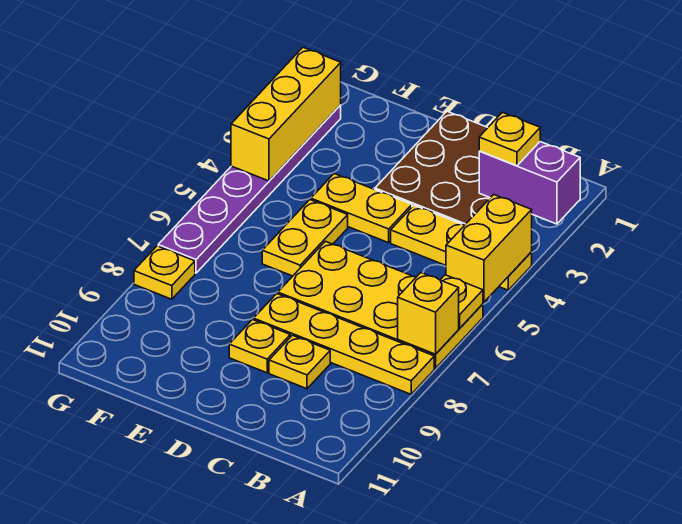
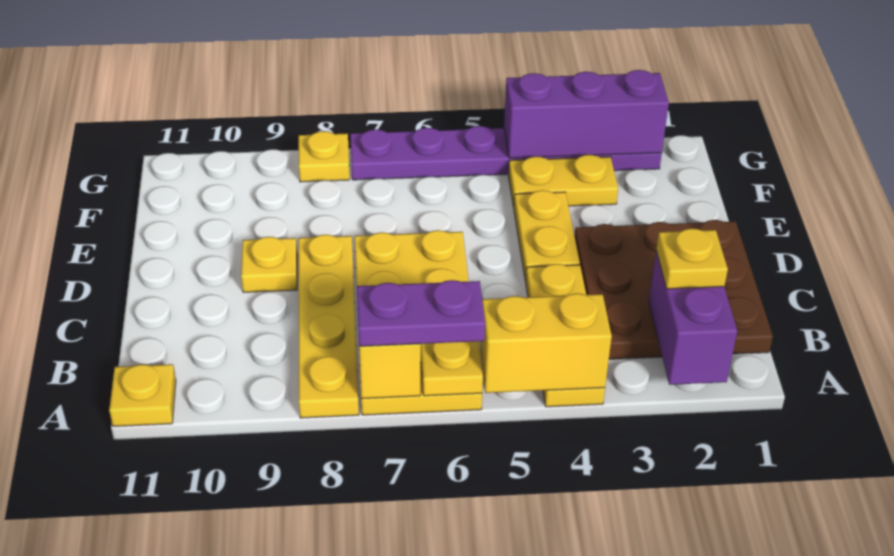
none -> purple 1x2 plate [357,280,485,346]
yellow 1x1 plate [269,335,330,389] -> yellow 1x1 plate moved to [109,364,176,426]
yellow 1x2 plate [262,200,348,276] -> yellow 1x2 plate moved to [508,155,618,208]
yellow 1x3 brick [231,47,341,181] -> purple 1x3 brick [504,70,669,158]

